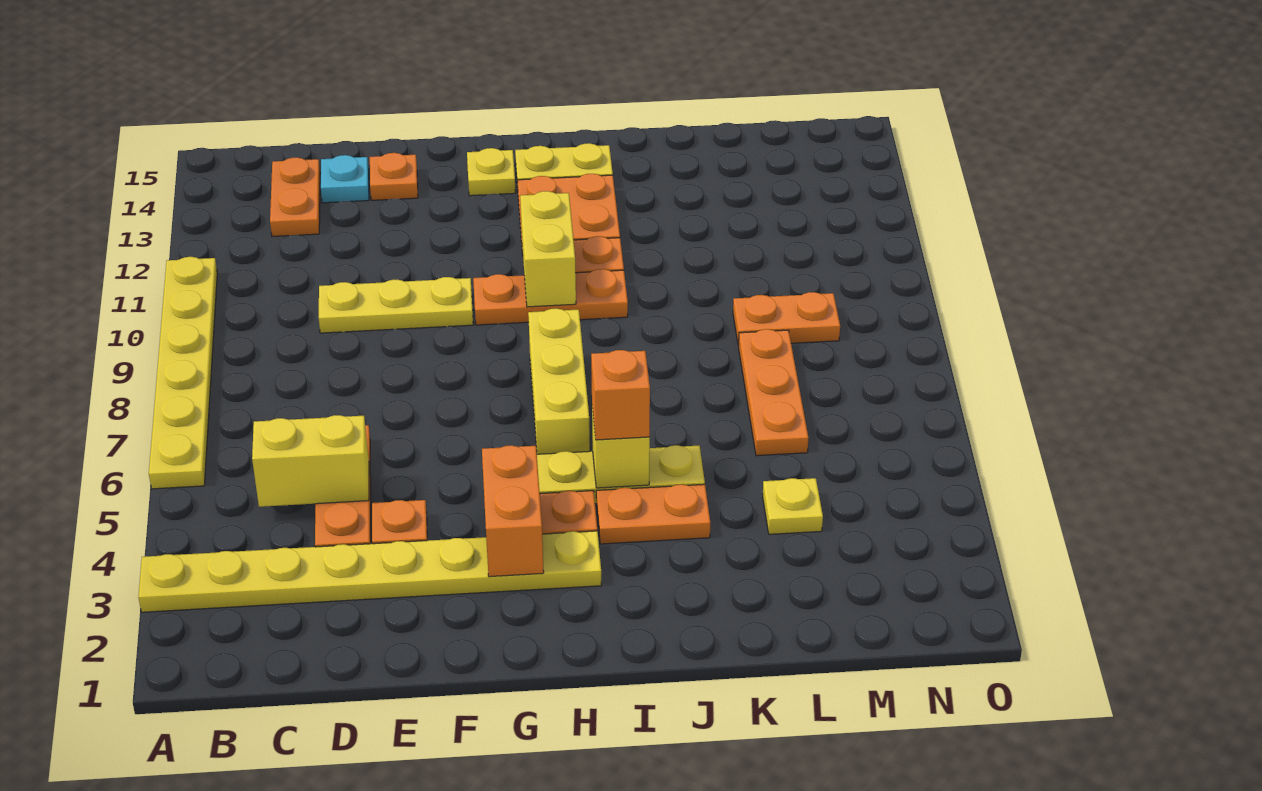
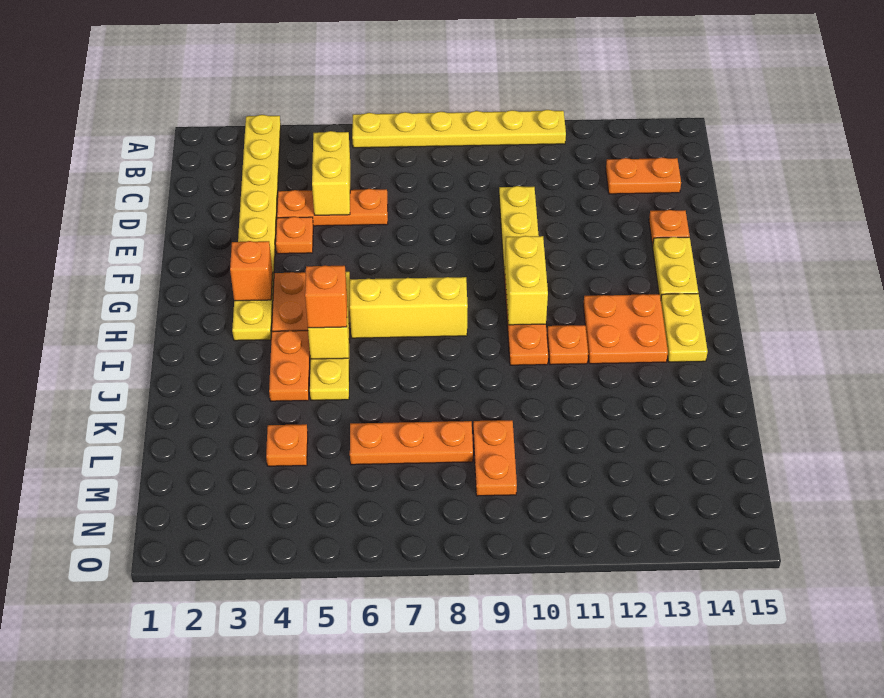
cyan 1x1 plate [321,155,369,203] -> none
orange 1x2 brick [482,445,544,577] -> orange 1x1 brick [230,241,273,301]
yellow 1x1 plate [467,148,516,196] -> yellow 1x2 plate [653,237,698,298]
yellow 1x2 brick [520,191,576,307] -> yellow 1x2 brick turned to [505,236,548,325]
yellow 1x1 plate [763,478,823,534] -> orange 1x1 plate [266,424,308,466]

